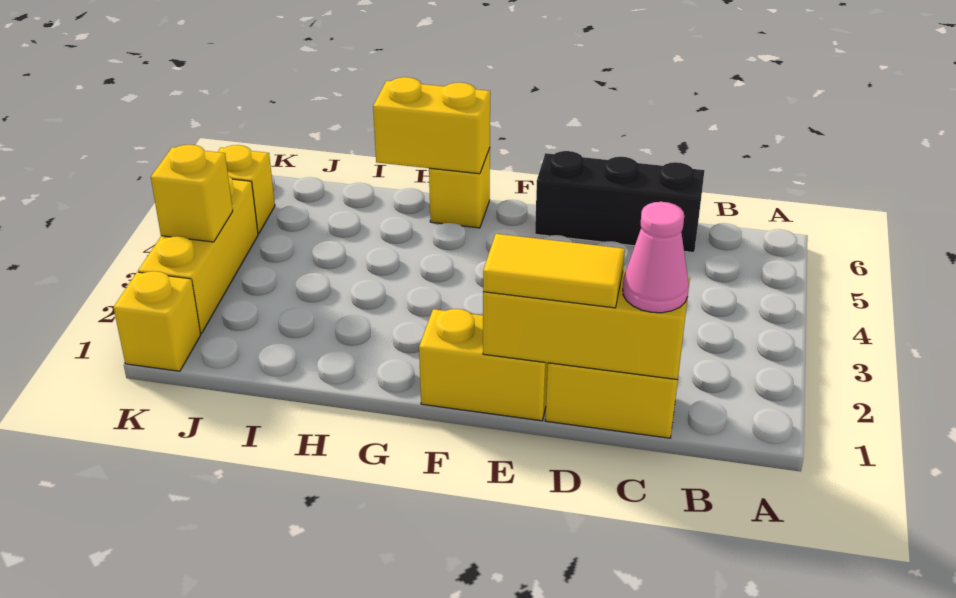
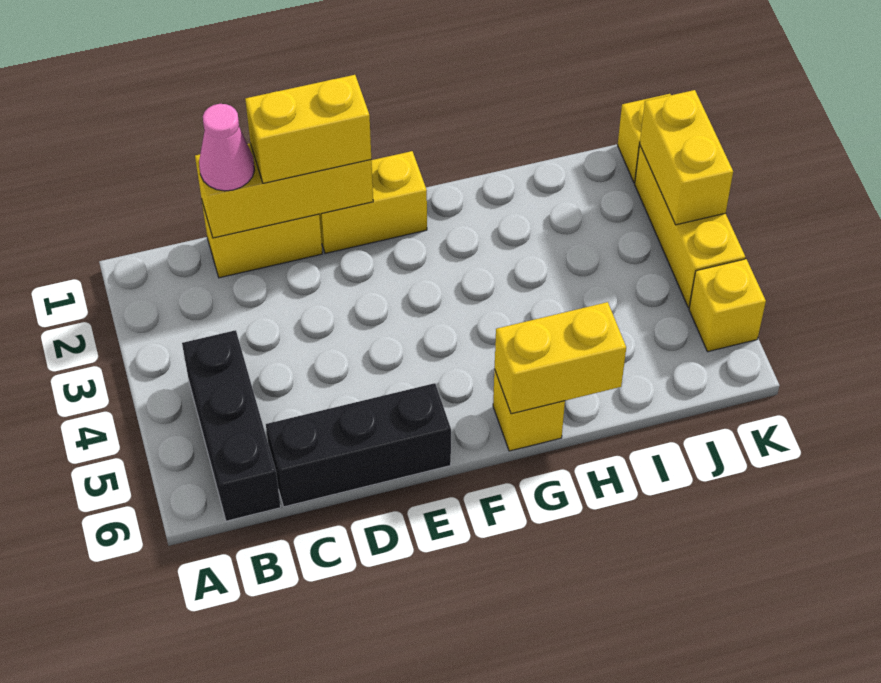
none -> black 1x3 brick [182,330,281,521]
yellow 1x2 tile [483,234,625,308] -> yellow 1x2 brick [245,75,371,183]
yellow 1x1 brick [151,145,233,242] -> yellow 1x2 brick [640,90,733,225]

